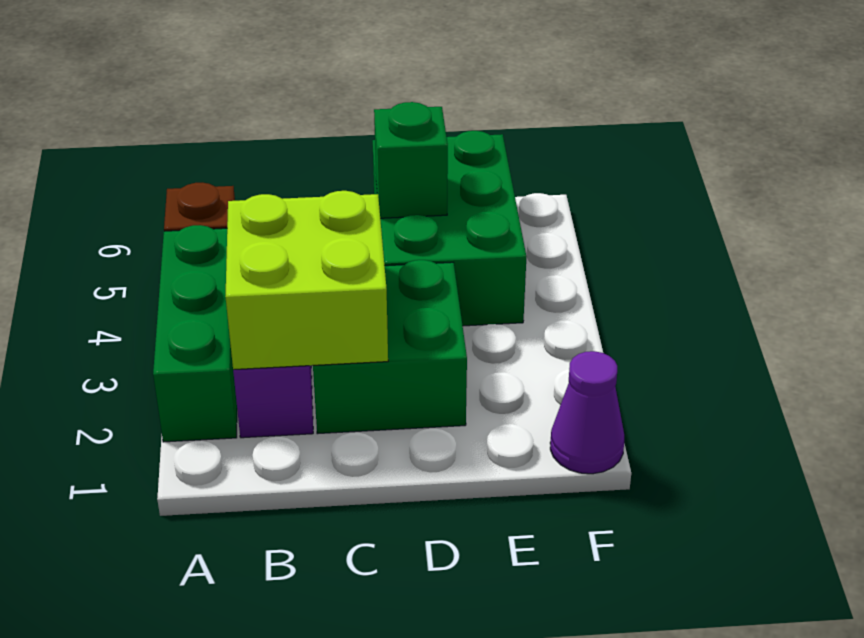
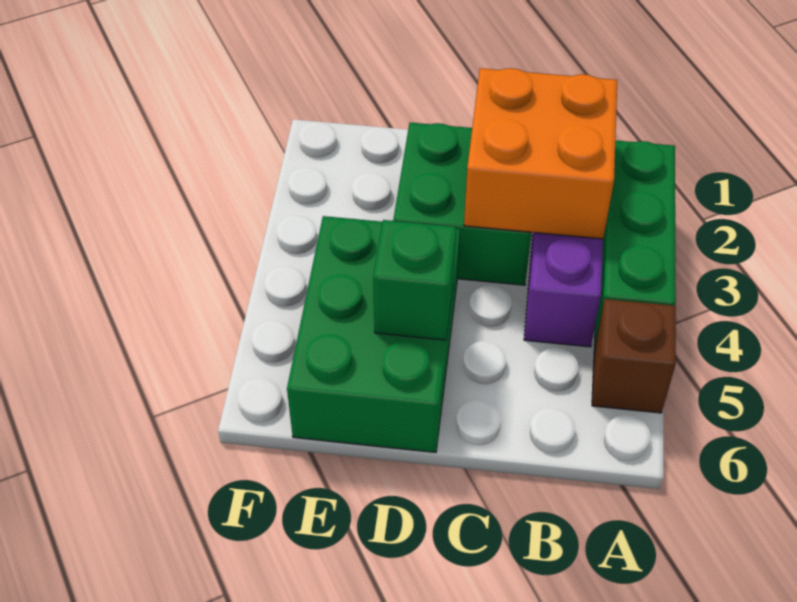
lime 2x2 brick [225,191,388,370] -> orange 2x2 brick [464,68,617,239]
purple 1x1 cone [550,351,624,474] -> none

